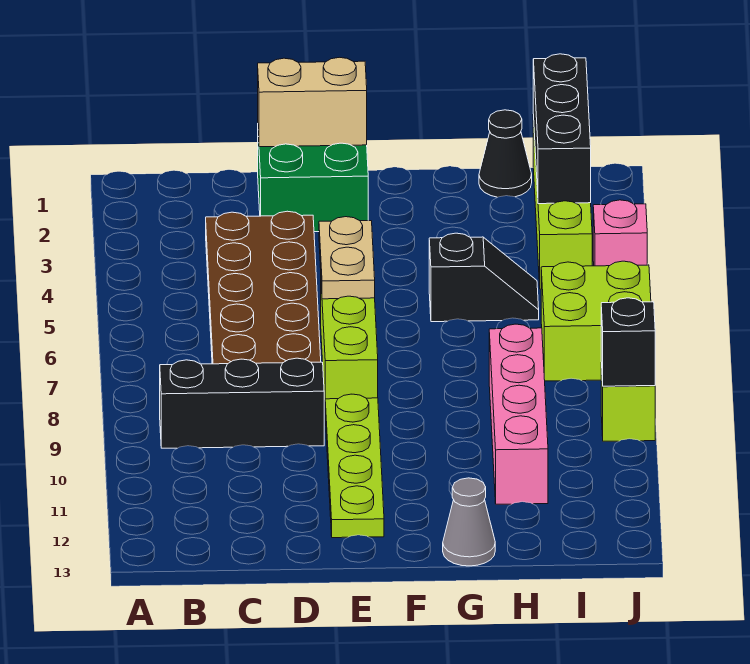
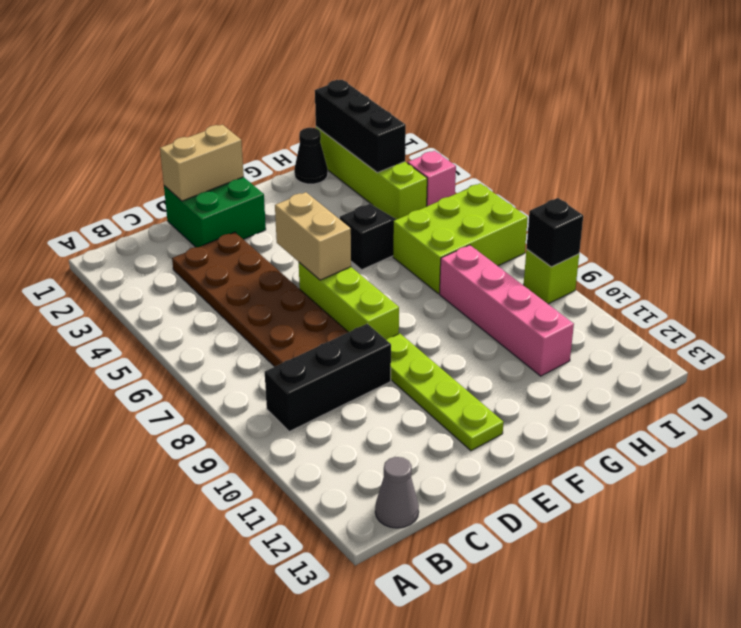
tan 1x2 plate [319,217,375,299] -> tan 1x2 brick [275,192,351,280]
grey 1x1 cone [443,478,495,566] -> grey 1x1 cone moved to [375,457,419,528]
lime 2x2 brick [541,261,651,381] -> lime 2x3 brick [393,183,528,294]

